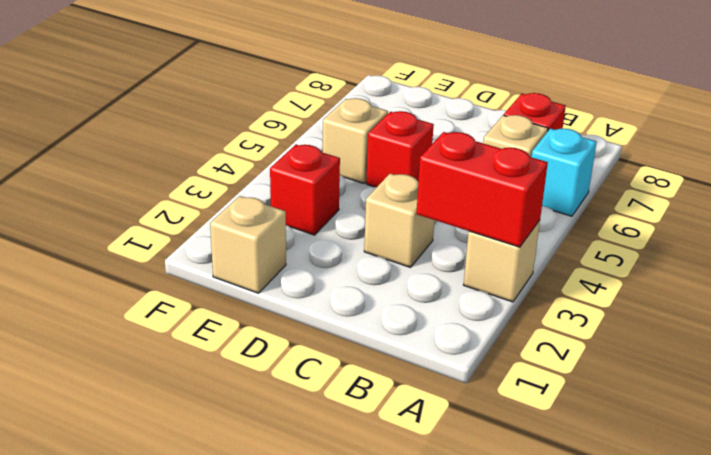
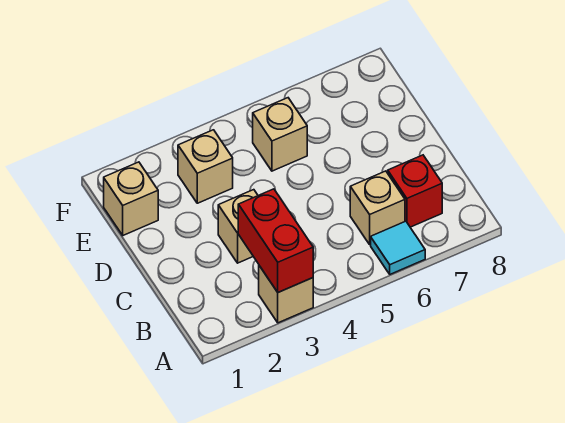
cyan 1x1 brick [532,129,597,216] -> cyan 1x1 tile [371,221,425,274]
red 1x1 brick [366,111,434,187] -> none
red 1x1 brick [270,145,340,235] -> tan 1x1 brick [178,130,233,203]

